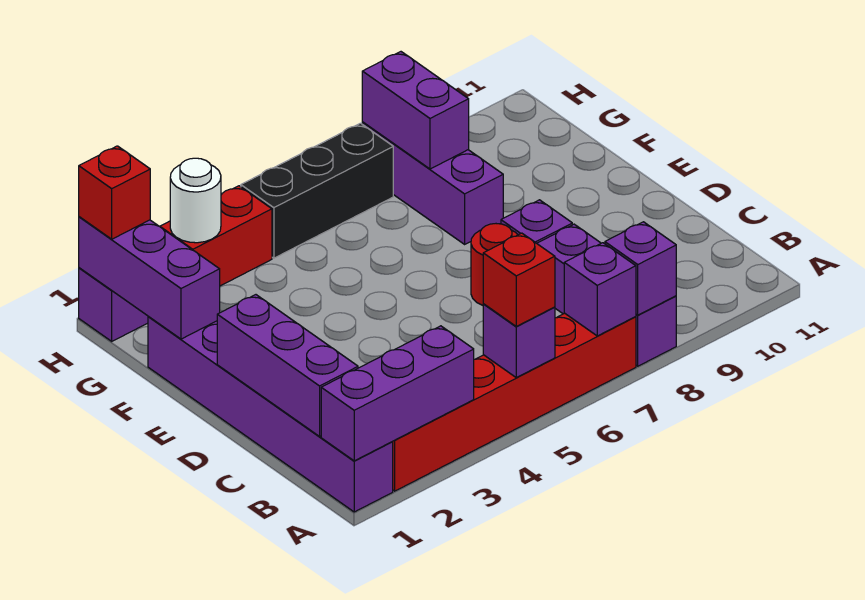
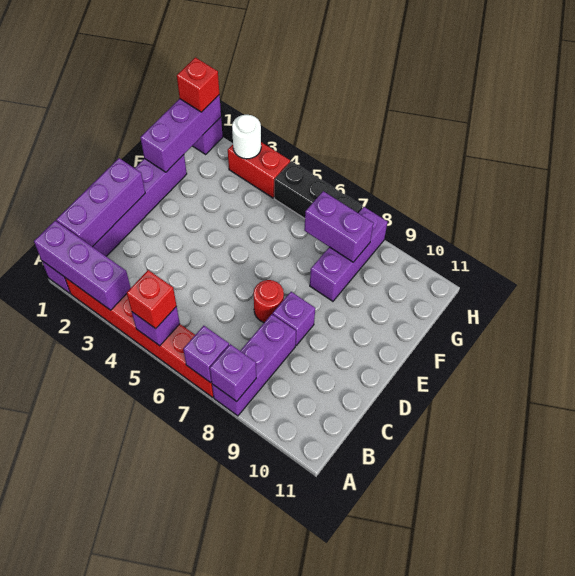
purple 1x2 brick [362,52,469,169] -> purple 1x2 brick turned to [304,191,373,262]

